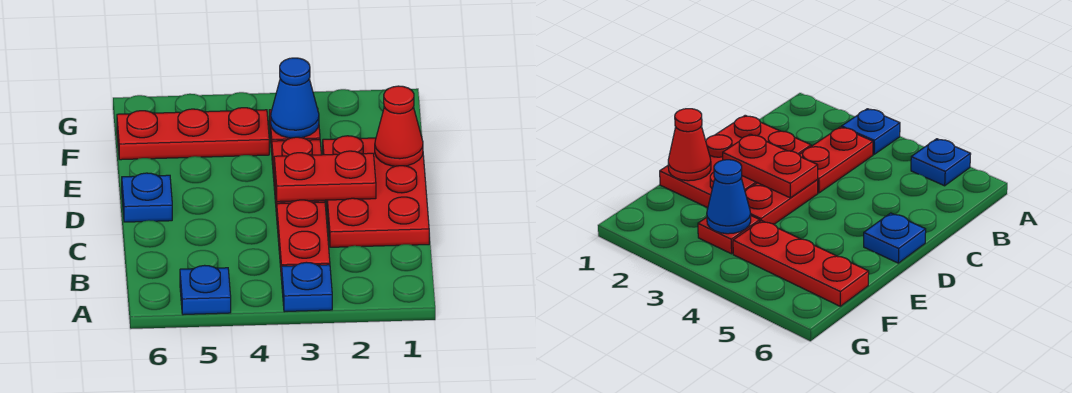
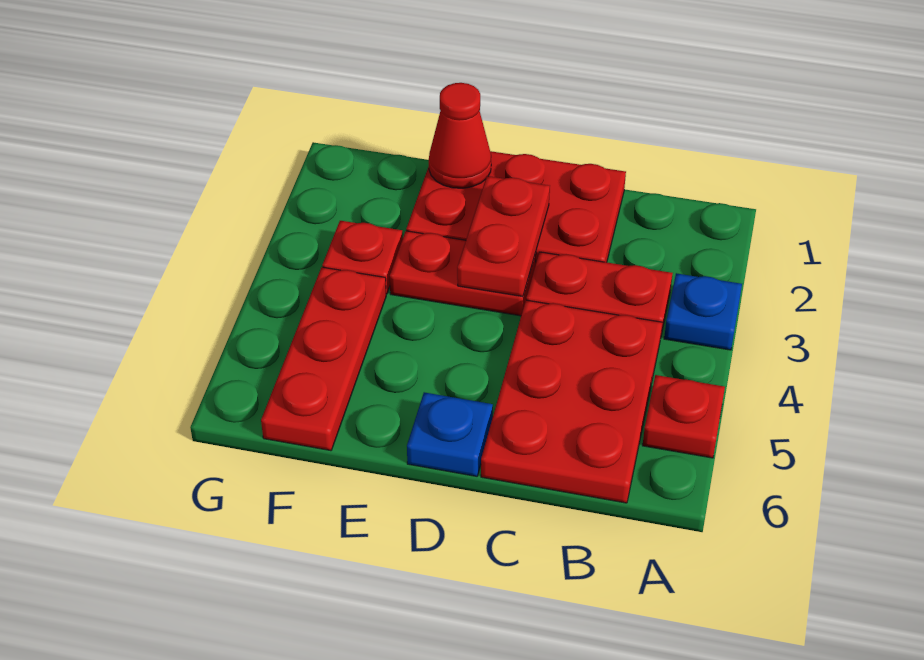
blue 1x1 plate [180,265,231,315] -> red 1x1 plate [643,375,725,458]
none -> red 2x3 plate [481,300,662,503]
blue 1x1 cone [271,58,319,138] -> none

